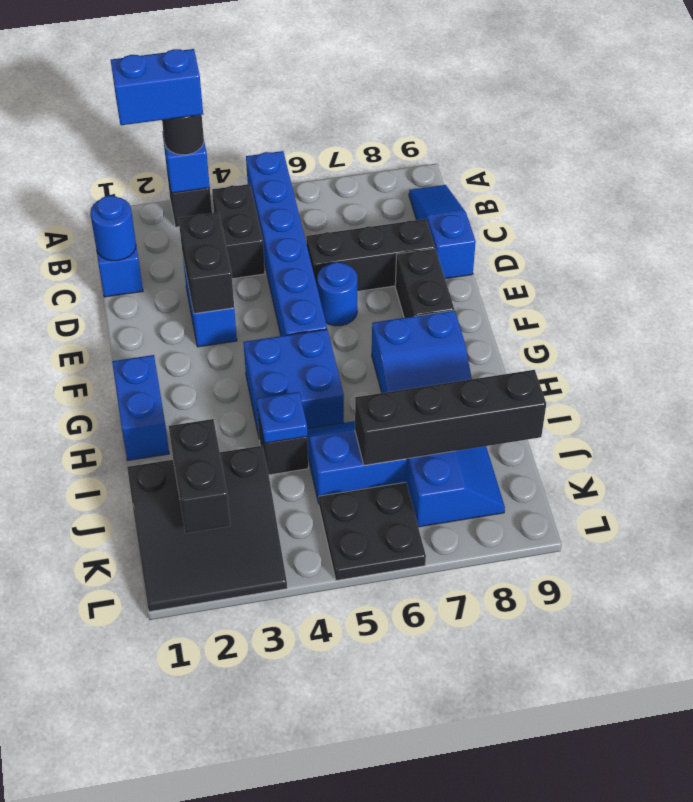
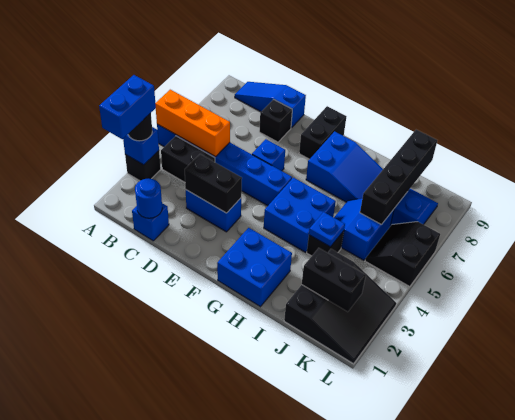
none -> orange 1x3 brick [155,90,230,157]
black 1x3 brick [306,219,435,292] -> black 1x1 brick [259,99,292,142]
blue 1x1 round brick [317,262,357,326] -> blue 1x1 brick [252,139,285,171]
black 1x2 brick [395,249,454,318] -> black 1x2 brick turned to [299,106,346,159]
blue 1x2 brick [112,355,169,460] -> blue 2x2 brick [217,228,292,307]
black 2x2 plate [319,482,426,580] -> black 2x2 slope [365,222,440,287]

